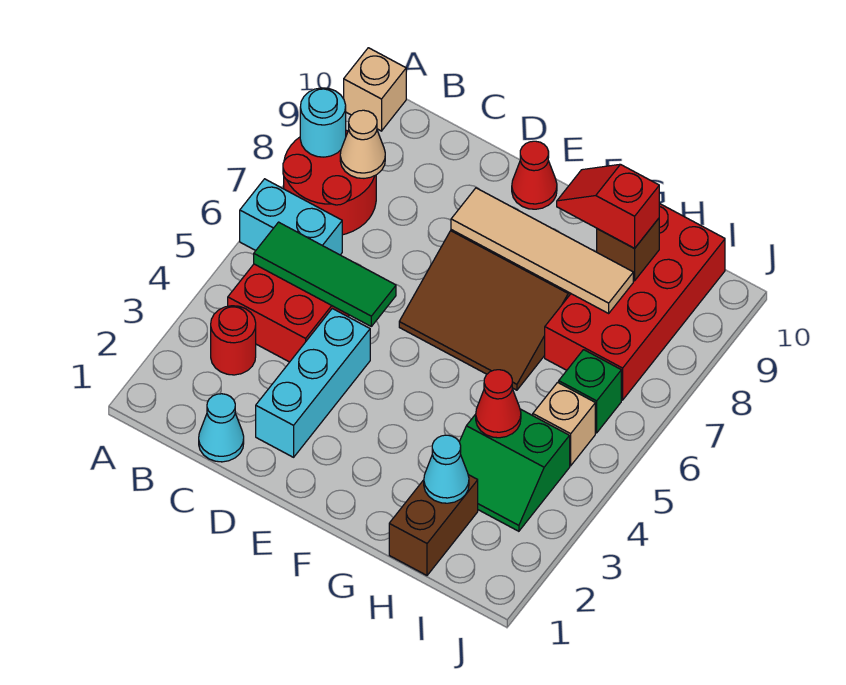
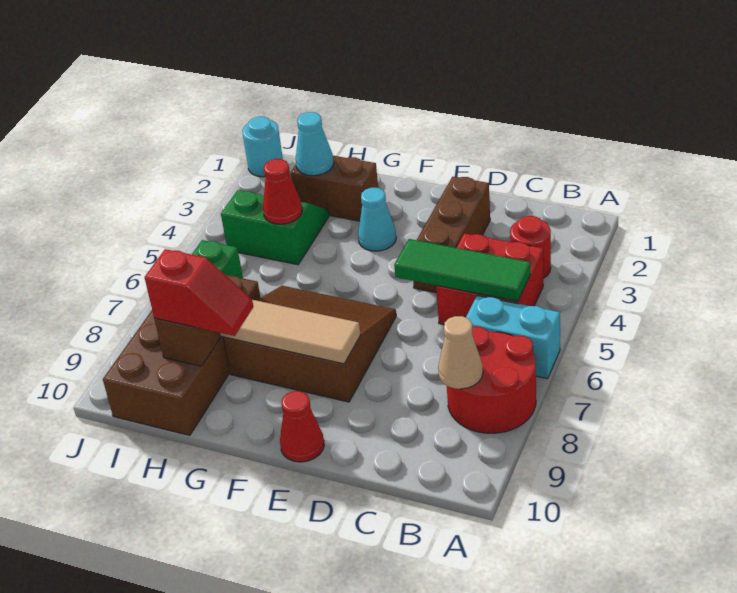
cyan 1x1 round brick [300,88,346,157] -> cyan 1x1 round brick moved to [242,117,283,177]
tan 1x1 brick [344,48,406,131] -> none
cyan 1x1 cone [199,394,244,462] -> cyan 1x1 cone moved to [358,188,396,251]
cyan 1x3 brick [256,309,370,457] -> brown 1x3 brick [413,177,490,293]
brown 1x2 brick [389,475,478,575] -> brown 1x2 brick turned to [291,156,378,221]
red 2x4 brick [545,203,725,400] -> brown 2x4 brick [103,275,260,435]
tan 1x1 brick [533,382,595,466] -> none

